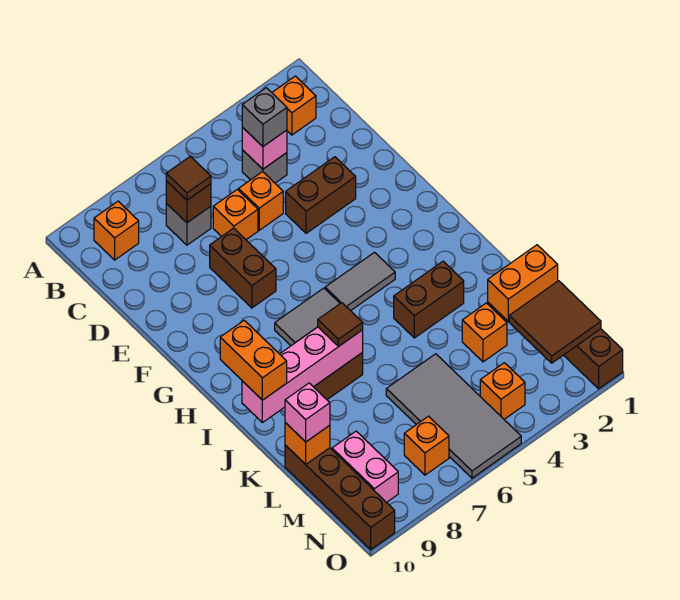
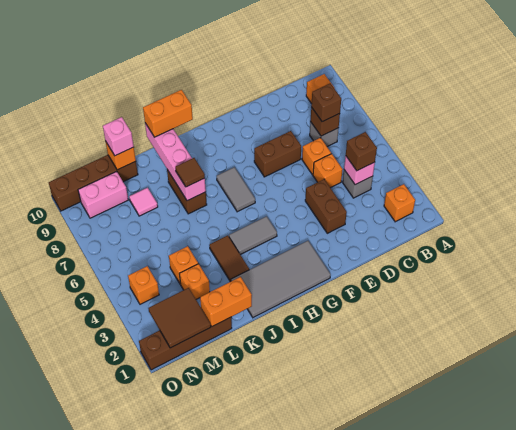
grey 1x1 brick [242,88,287,146] -> brown 1x1 brick [346,132,377,171]
brown 1x1 tile [166,156,211,200] -> brown 1x1 brick [311,83,341,122]
grey 1x2 tile [325,252,395,311] -> grey 1x2 tile turned to [229,216,277,255]
brown 1x2 brick [394,261,464,338] -> brown 1x2 tile [209,235,249,282]
orange 1x2 brick [488,245,558,321] -> orange 1x2 brick turned to [200,277,252,326]
grey 2x4 tile [386,354,521,478] -> grey 2x4 tile moved to [231,241,331,318]
none -> pink 1x1 tile [129,188,158,216]
orange 1x1 brick [404,416,449,475] -> orange 1x1 brick moved to [169,246,198,284]

